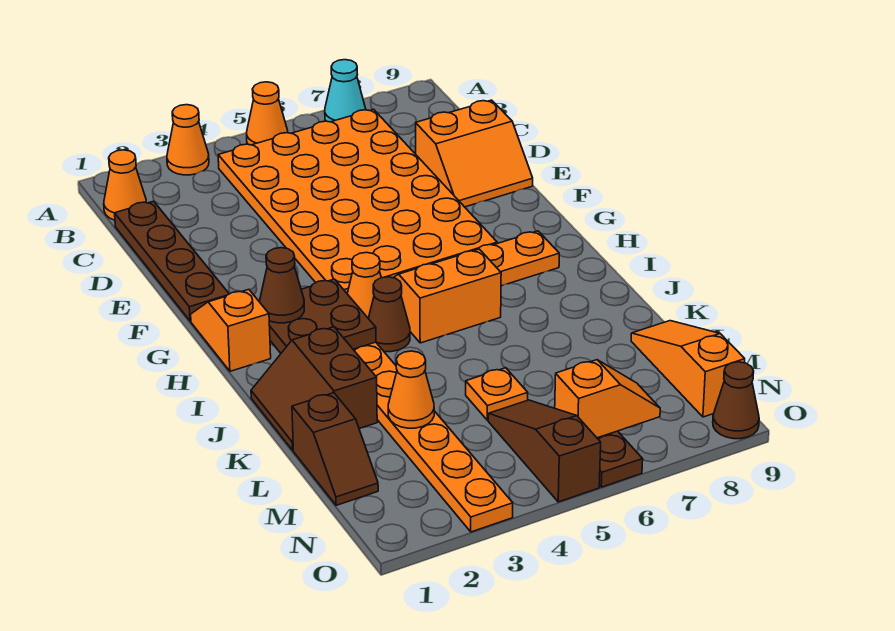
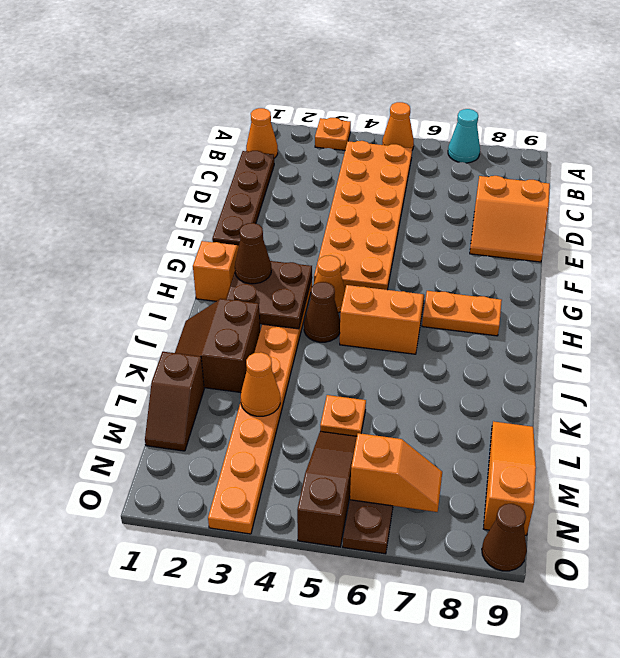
orange 1x1 cone [167,105,209,175] -> orange 1x1 plate [315,118,351,150]
orange 4x6 plate [218,109,497,293] -> orange 2x6 plate [314,141,412,290]

